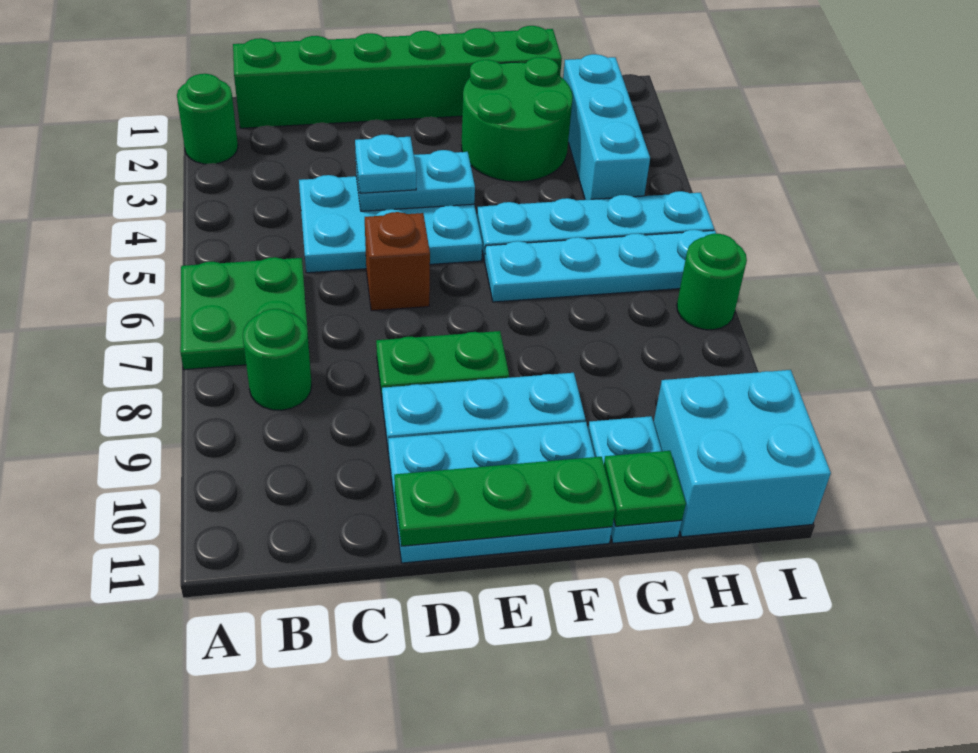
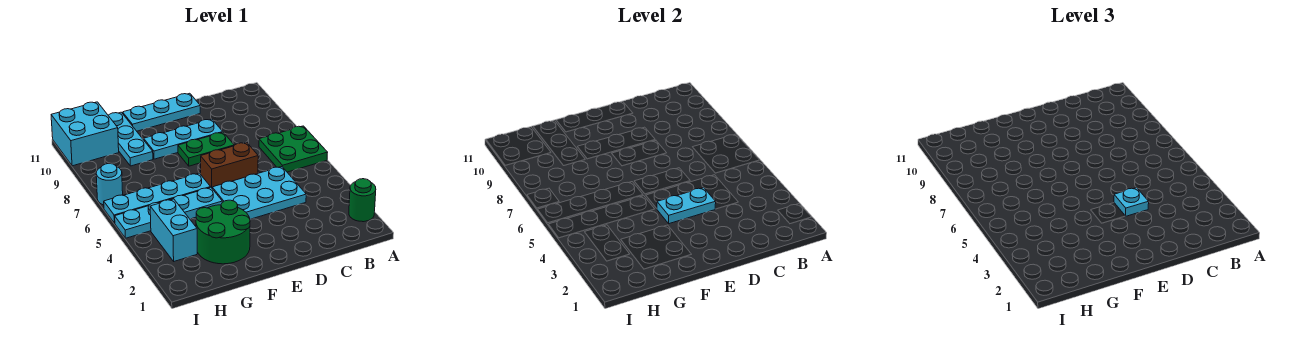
green 1x6 brick [233,26,562,128] -> none
green 1x1 round brick [243,309,312,410] -> none
brown 1x1 brick [365,212,430,311] -> brown 1x2 brick [201,142,258,188]
cyan 2x3 plate [388,422,612,563] -> cyan 1x3 plate [123,93,200,131]
green 1x3 plate [394,457,615,546] -> none
cyan 1x2 plate [588,416,682,543] -> cyan 1x3 plate [108,112,153,166]
green 1x1 plate [604,451,686,526] -> none
cyan 1x3 brick [563,54,650,200] -> cyan 1x2 brick [150,199,197,261]
green 1x1 round brick [677,234,747,330] -> cyan 1x1 round brick [96,164,123,205]

